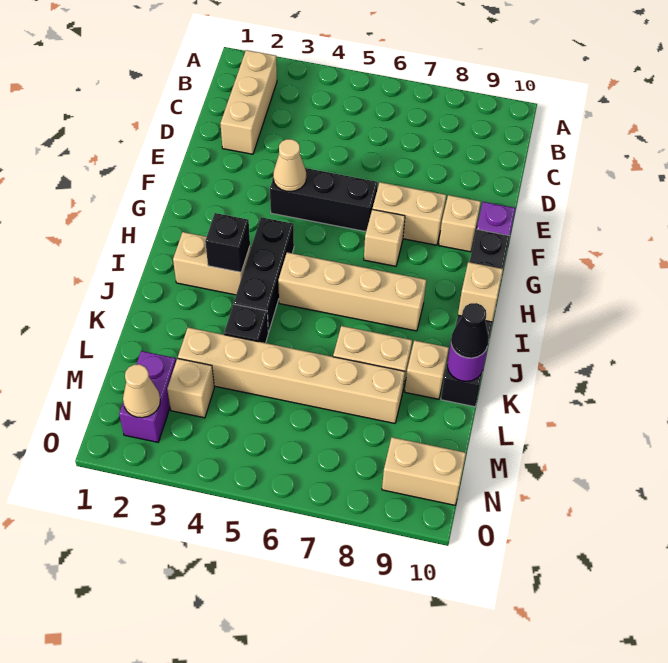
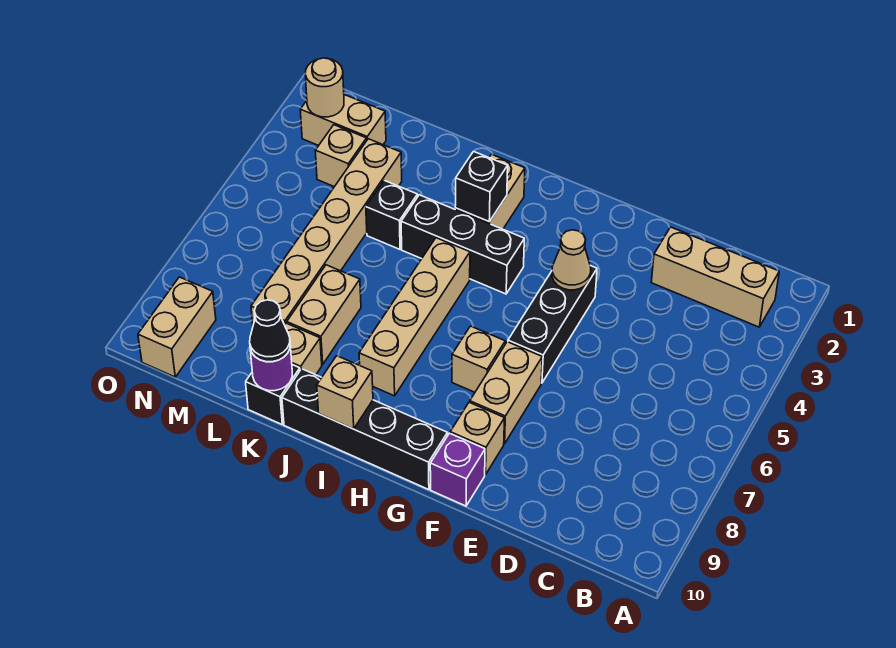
purple 1x2 brick [119,351,176,442] -> tan 1x2 brick [300,95,386,146]
tan 1x1 cone [123,364,160,418] -> tan 1x1 round brick [305,58,344,117]

